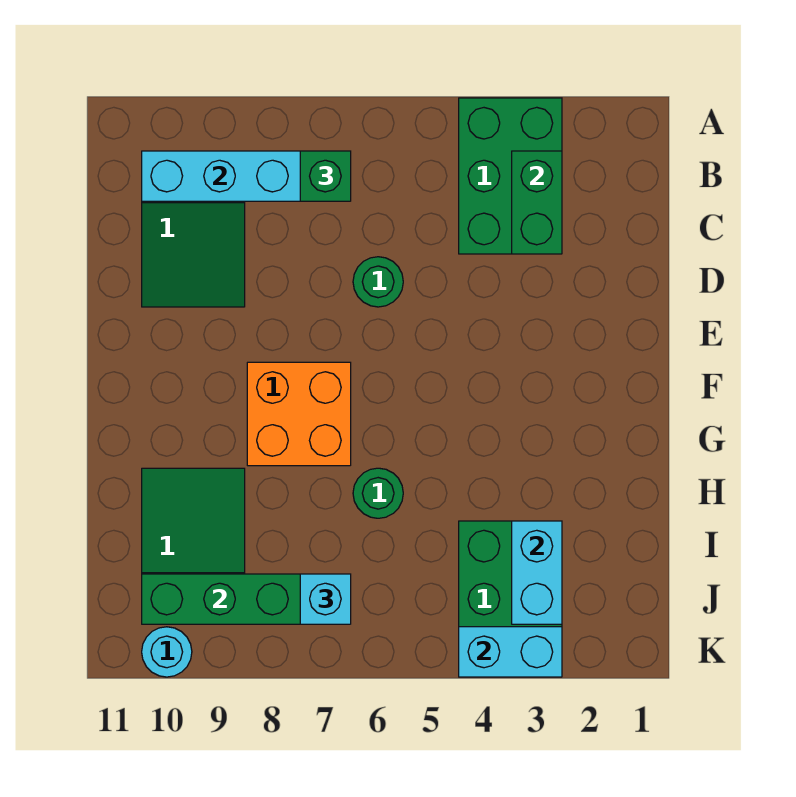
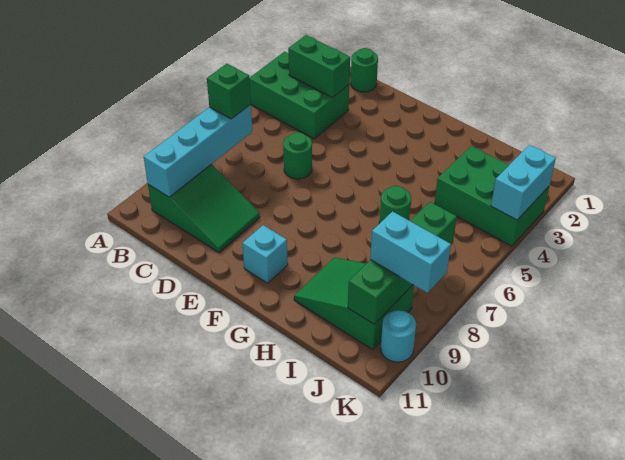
none -> green 1x1 round brick [351,48,378,92]
orange 2x2 brick [247,362,351,466] -> none
cyan 1x2 brick [512,521,562,624] -> cyan 1x2 brick moved to [370,211,451,293]
cyan 1x1 brick [300,574,351,624] -> cyan 1x1 brick moved to [242,225,288,283]

